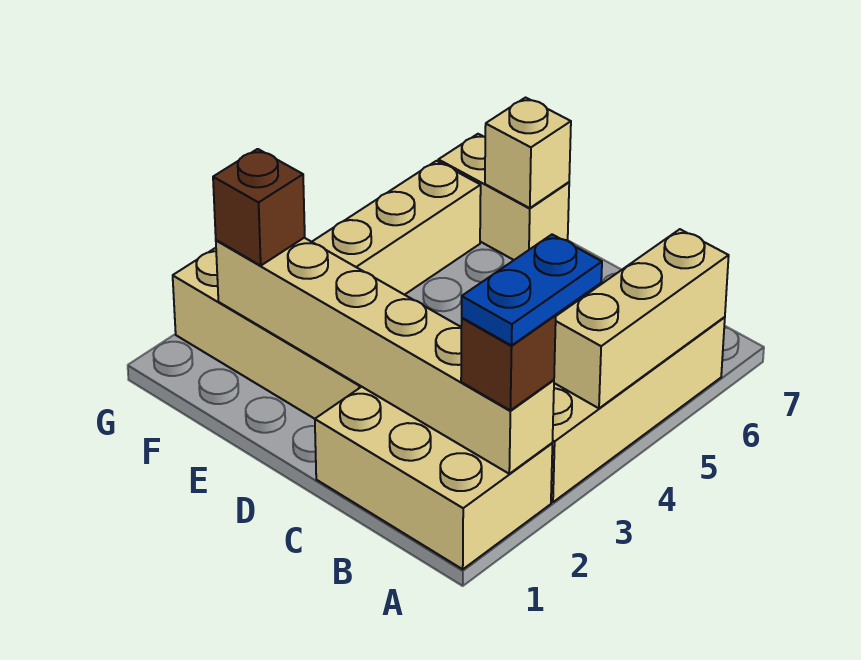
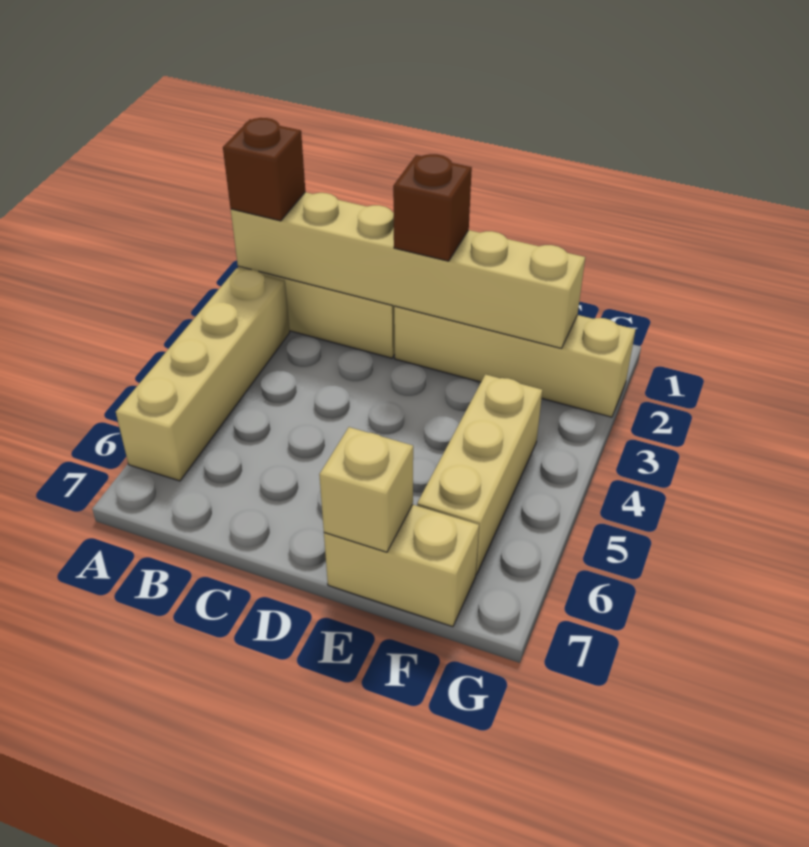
blue 1x2 plate [462,234,602,346] -> none
tan 1x3 brick [554,229,729,408] -> none
brown 1x1 brick [213,149,305,265] -> brown 1x1 brick moved to [393,154,472,261]

